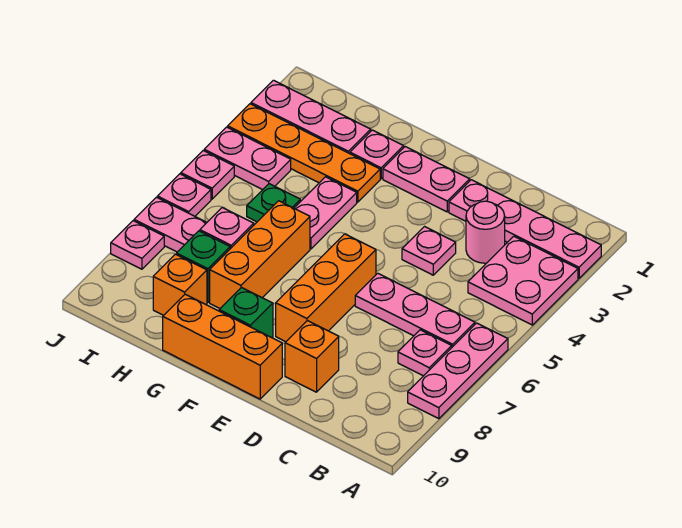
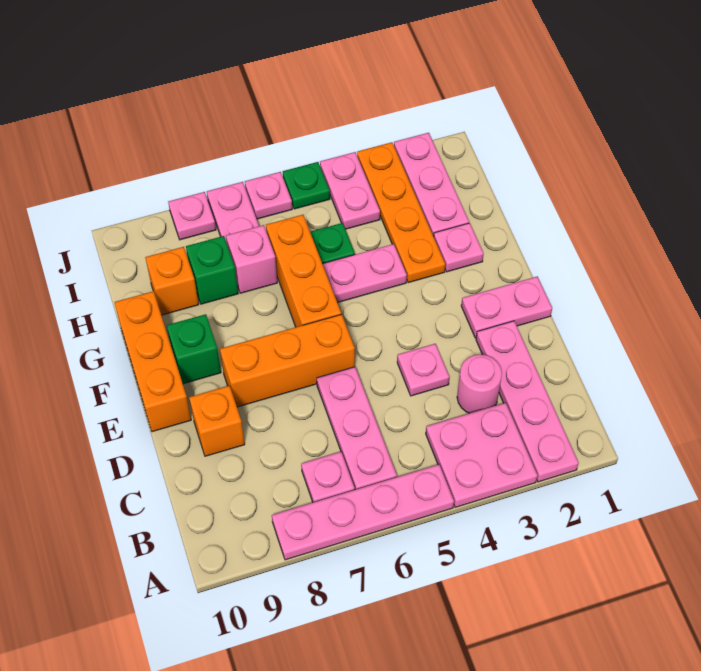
pink 1x3 plate [408,323,508,419] -> pink 1x4 plate [272,465,454,560]
pink 1x2 plate [383,147,470,212] -> pink 1x2 plate turned to [461,276,552,338]
orange 1x3 brick [210,201,310,309] -> orange 1x3 brick turned to [266,215,341,327]
pink 1x1 plate [181,151,234,199] -> green 1x1 plate [283,162,330,209]

